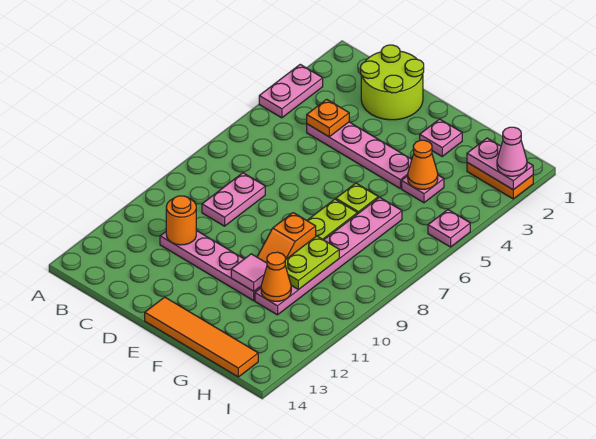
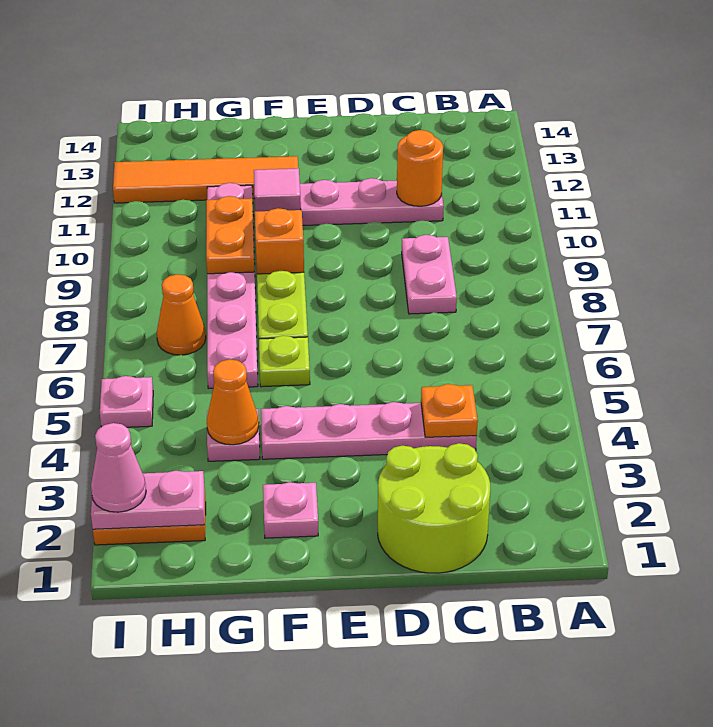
pink 1x2 plate [259,64,323,118] -> none
orange 1x4 tile [145,297,258,377] -> orange 1x4 tile moved to [113,156,298,203]
lime 1x2 plate [285,236,339,290] -> orange 1x2 plate [206,196,254,274]
orange 1x1 cone [261,252,291,301] -> orange 1x1 cone moved to [157,274,206,355]

